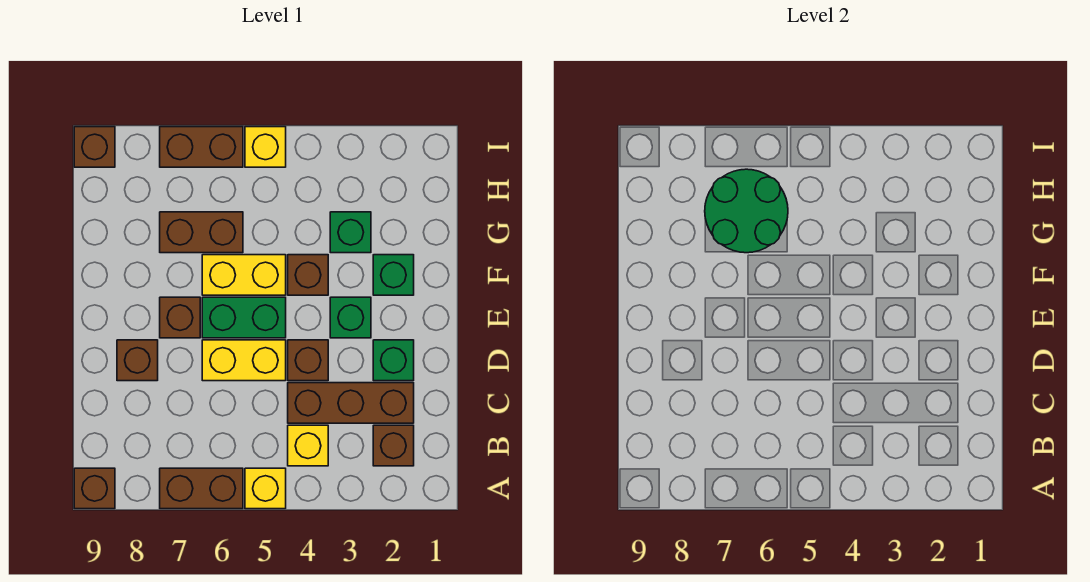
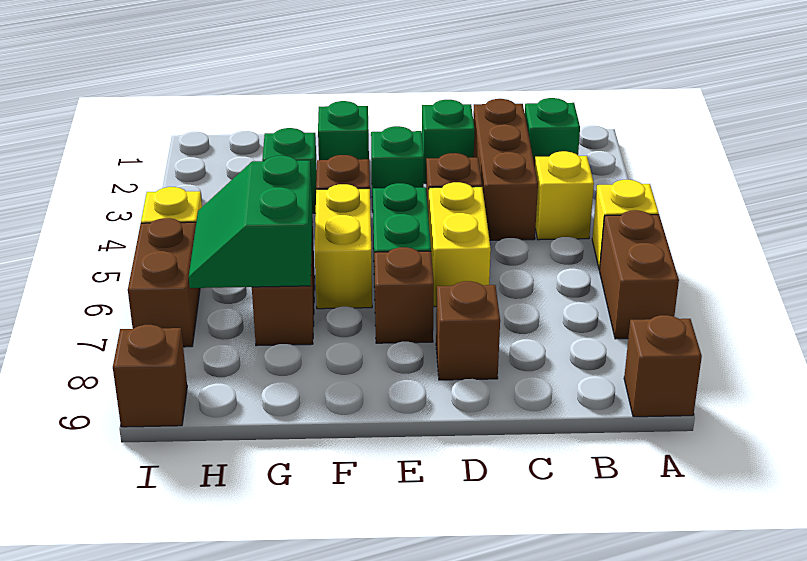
brown 1x1 brick [373,425,414,466] -> green 1x1 brick [525,98,580,166]
green 2x2 round brick [705,169,788,253] -> green 2x2 slope [189,156,313,288]

